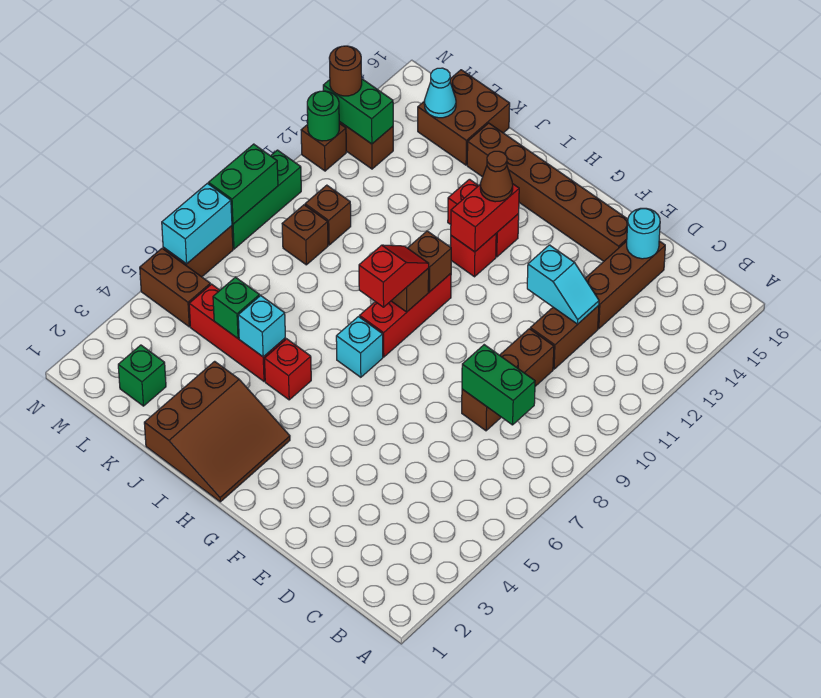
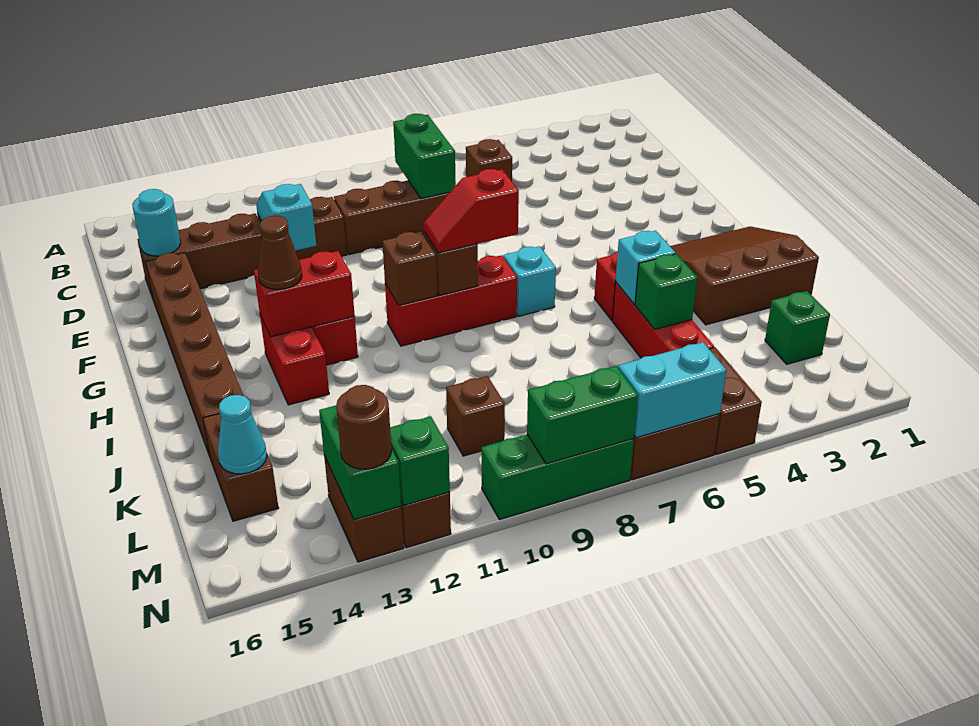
brown 2x2 brick [418,70,510,165] -> brown 1x2 brick [203,413,278,521]
brown 1x1 brick [282,205,328,265] -> brown 1x1 brick moved to [466,139,512,181]
green 1x1 round brick [307,91,339,141] -> green 1x1 brick [390,416,450,505]

